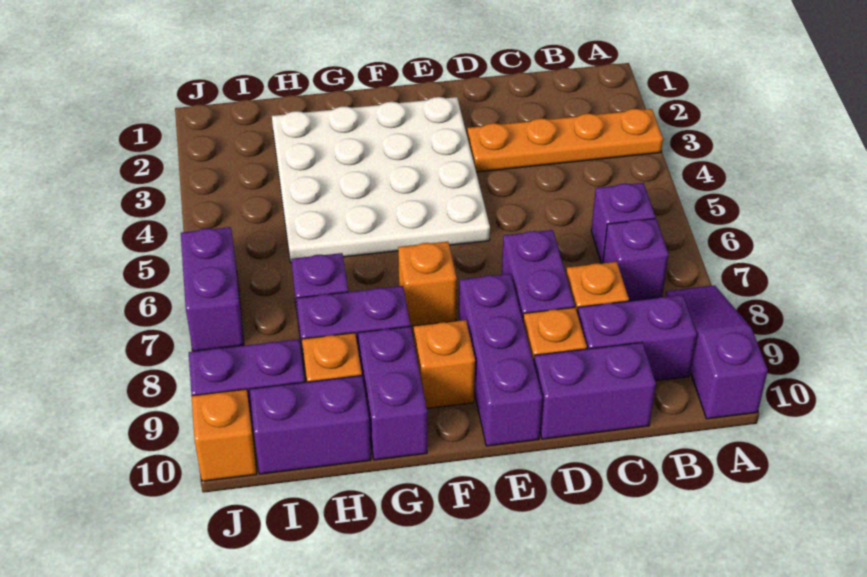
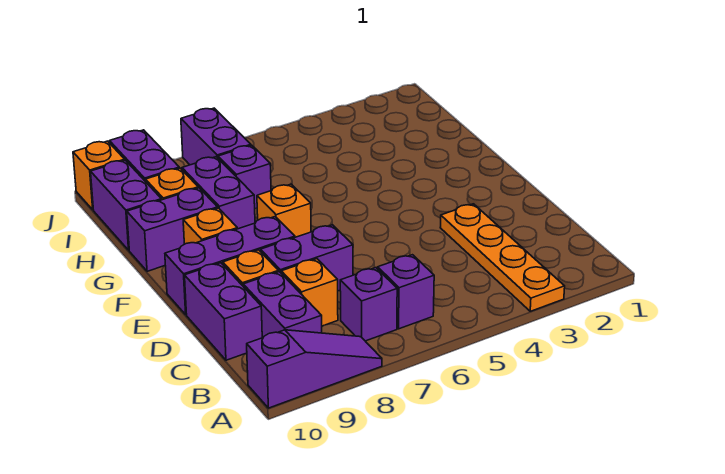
white 4x4 plate [272,97,490,263] -> none
purple 1x2 brick [181,227,244,351] -> purple 1x2 brick turned to [181,108,251,165]

